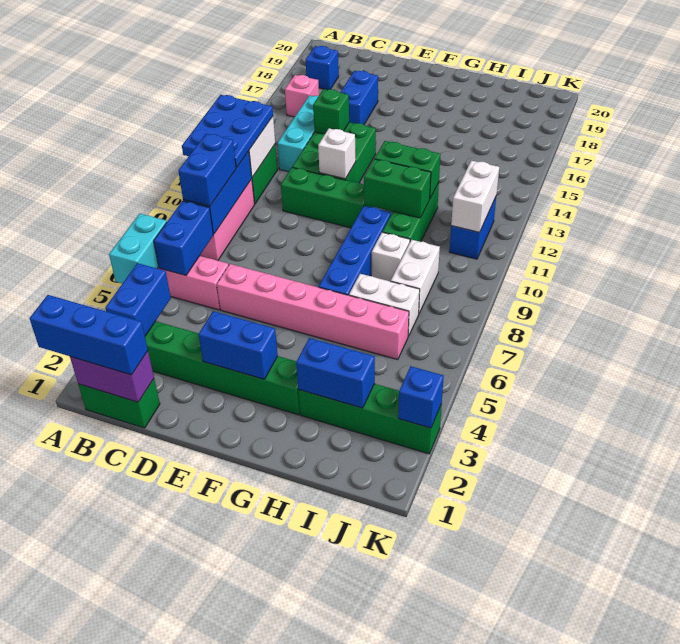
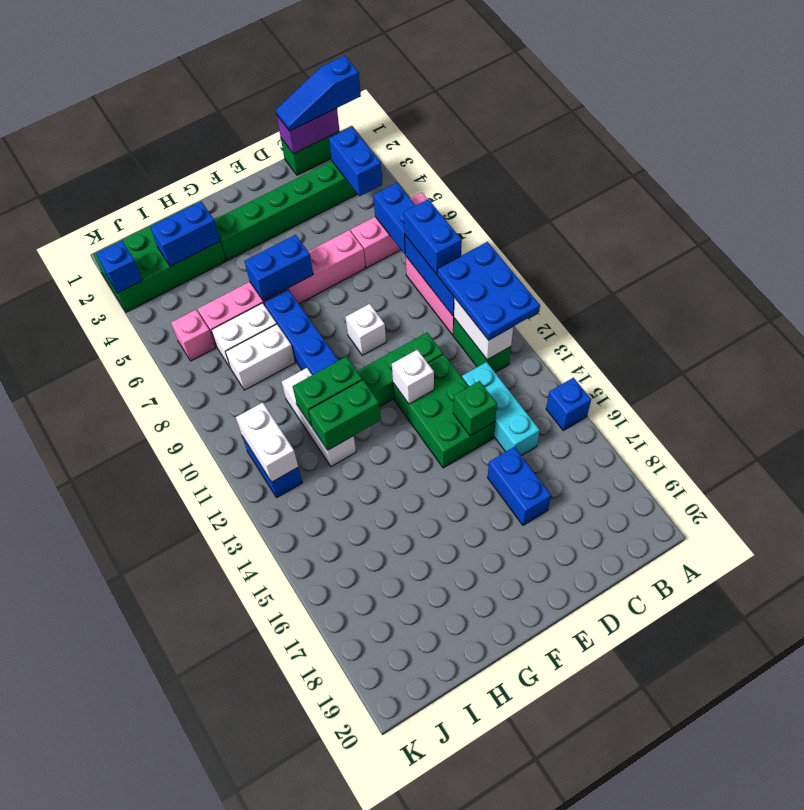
blue 1x3 brick [30,295,148,375] -> blue 1x3 slope [276,56,361,131]
cyan 1x2 brick [109,214,167,284] -> none
pink 1x1 brick [285,75,319,117] -> pink 1x1 brick moved to [171,310,215,361]
blue 1x1 brick [306,46,339,90] -> blue 1x1 brick moved to [546,378,591,430]
blue 1x2 brick [198,311,278,379] -> blue 1x2 brick moved to [245,235,313,301]
green 1x4 brick [298,384,442,454] -> green 2x4 brick [94,204,226,312]
white 1x1 brick [372,232,410,281] -> white 1x1 brick moved to [345,304,386,355]
green 1x3 brick [382,182,439,242] -> white 1x3 brick [282,368,356,466]
white 1x2 brick [391,240,440,313] -> white 1x2 brick turned to [226,324,295,390]

